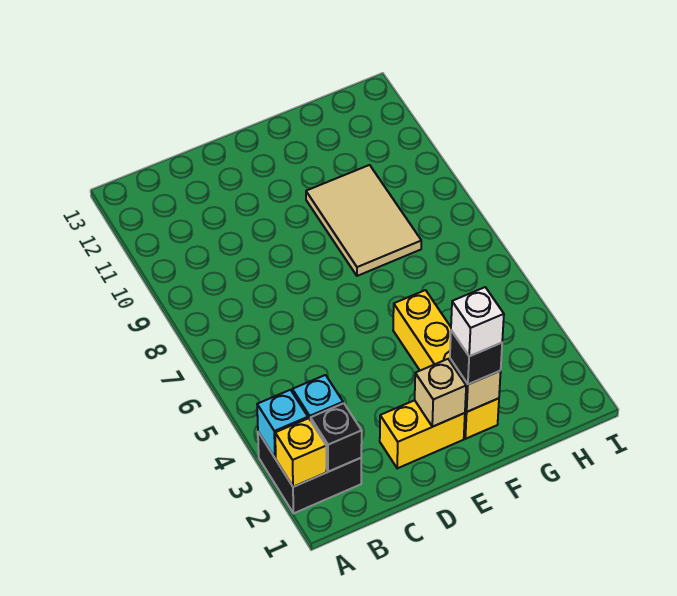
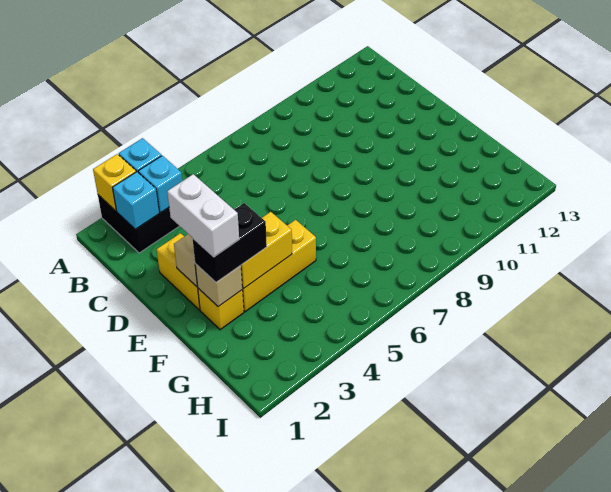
black 1x1 brick [311,403,362,472] -> cyan 1x1 brick [113,172,159,229]
black 1x1 brick [450,330,502,384] -> black 1x2 brick [193,203,267,282]
white 1x1 brick [451,287,504,356] -> white 1x2 brick [167,174,239,257]
none -> yellow 1x2 brick [241,212,292,288]
tan 2x3 tile [306,165,421,276] -> none

